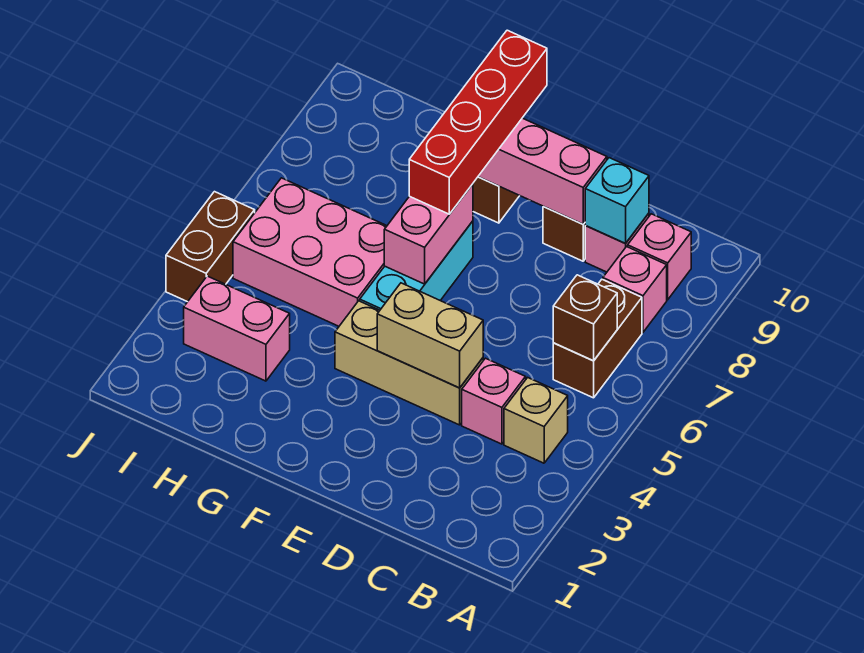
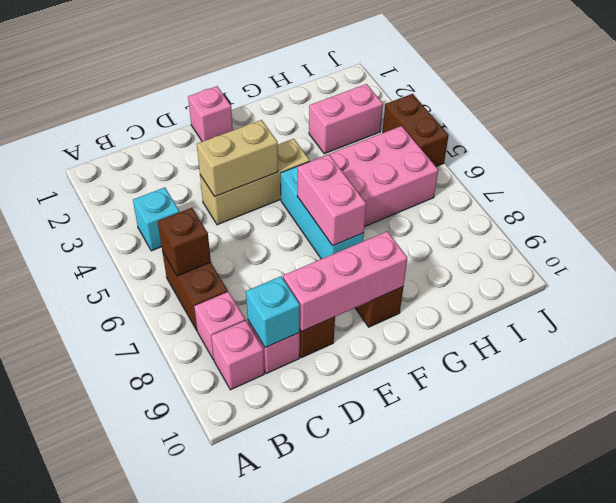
tan 1x1 brick [504,378,568,463] -> cyan 1x1 brick [133,188,179,251]
pink 1x1 brick [462,358,526,444] -> pink 1x1 brick moved to [188,86,233,142]
red 1x4 brick [409,30,547,214] -> none

